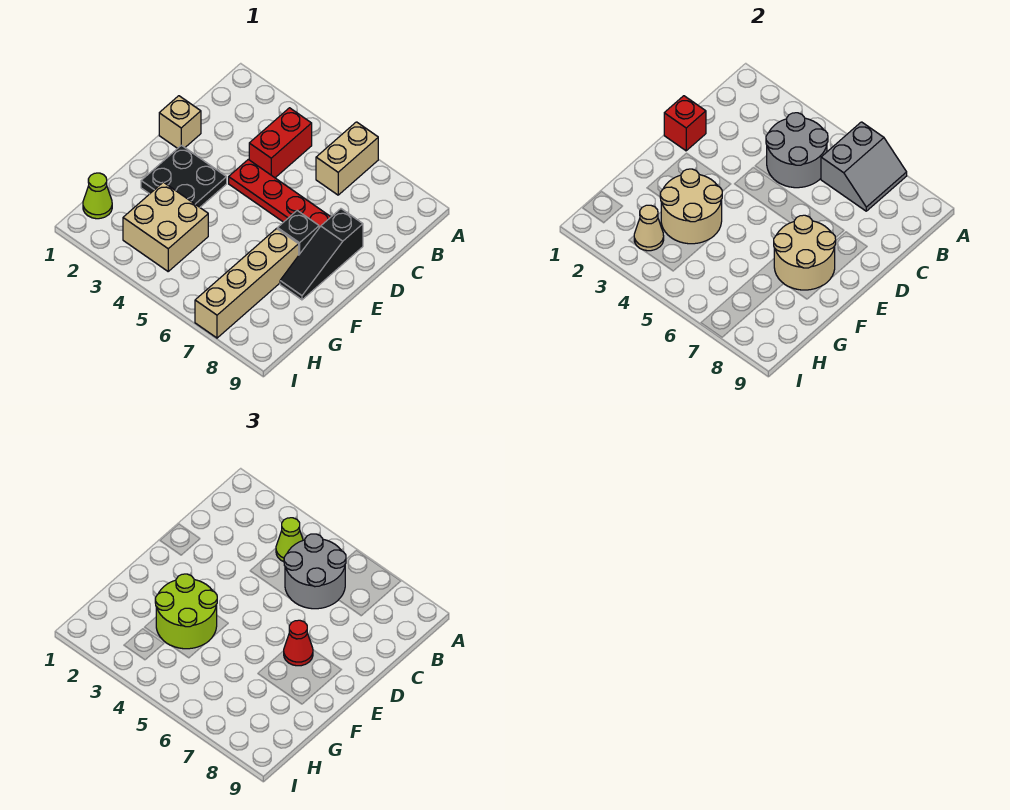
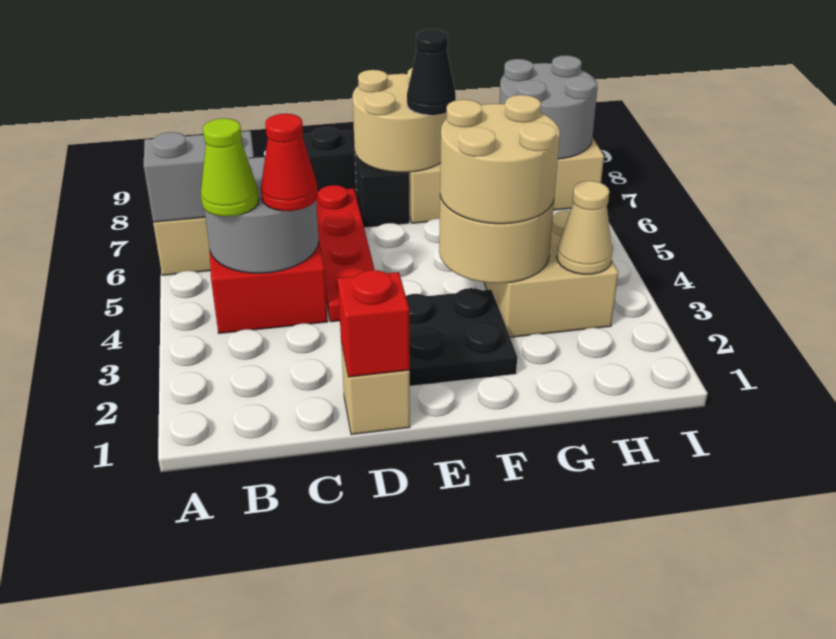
grey 2x2 round brick [284,534,346,609] -> grey 2x2 round brick moved to [499,55,598,159]
red 1x1 cone [284,620,313,666] -> red 1x1 cone moved to [261,114,318,211]
lime 2x2 round brick [155,574,217,649] -> tan 2x2 round brick [440,95,560,224]
none -> black 1x1 cone [407,29,456,115]
lime 1x1 cone [83,173,112,219] -> none

